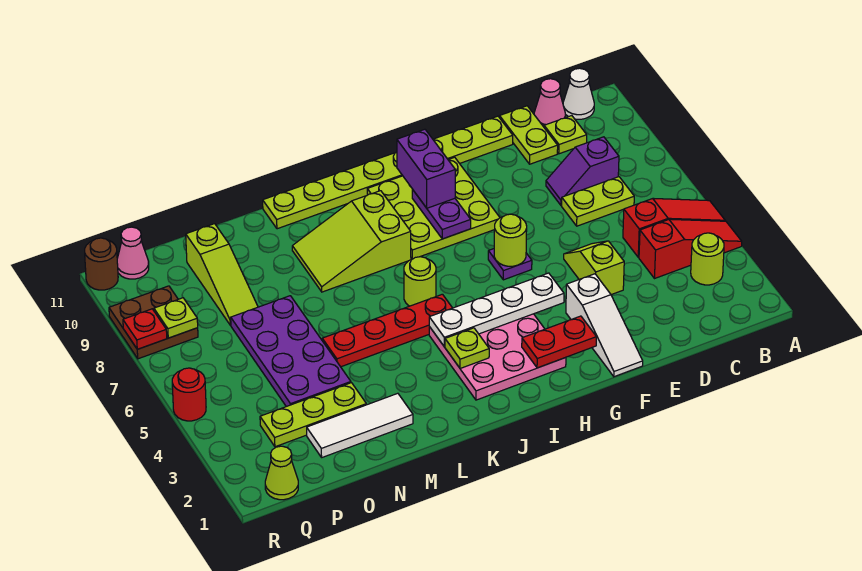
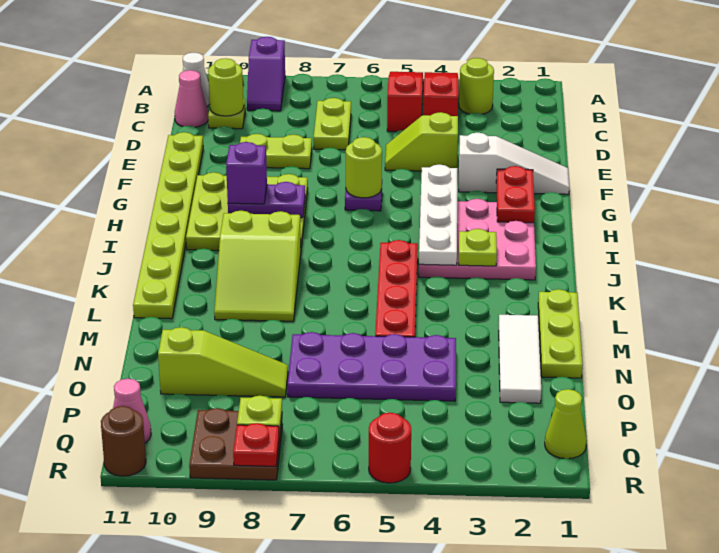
purple 1x2 slope [546,137,619,205] -> purple 1x2 slope moved to [247,37,285,111]
lime 1x2 plate [500,106,558,164] -> lime 1x2 plate moved to [240,134,312,169]
purple 1x2 brick [397,129,455,208] -> purple 1x1 brick [226,142,267,204]
lime 1x1 round brick [404,257,436,306] -> lime 1x1 round brick moved to [208,58,244,116]
lime 1x3 plate [260,383,366,447] -> lime 1x3 plate moved to [538,289,582,378]

